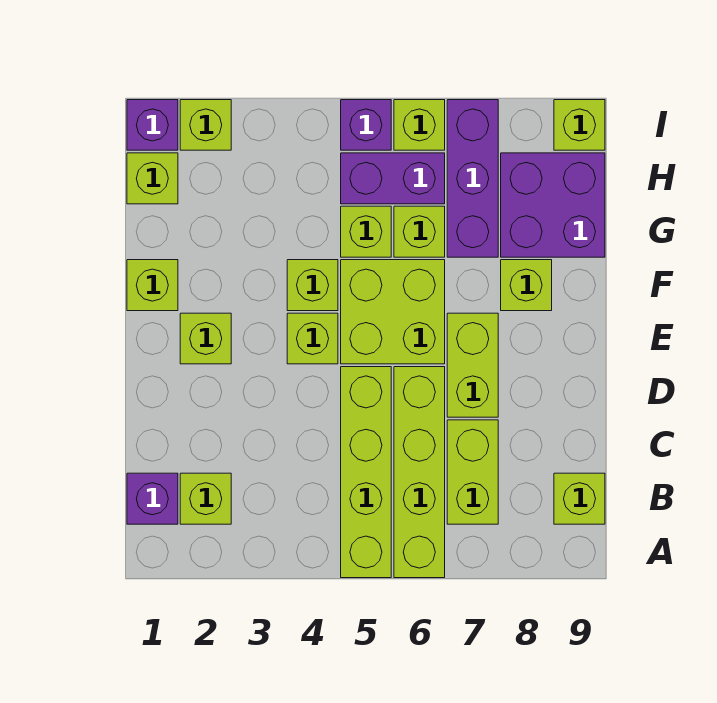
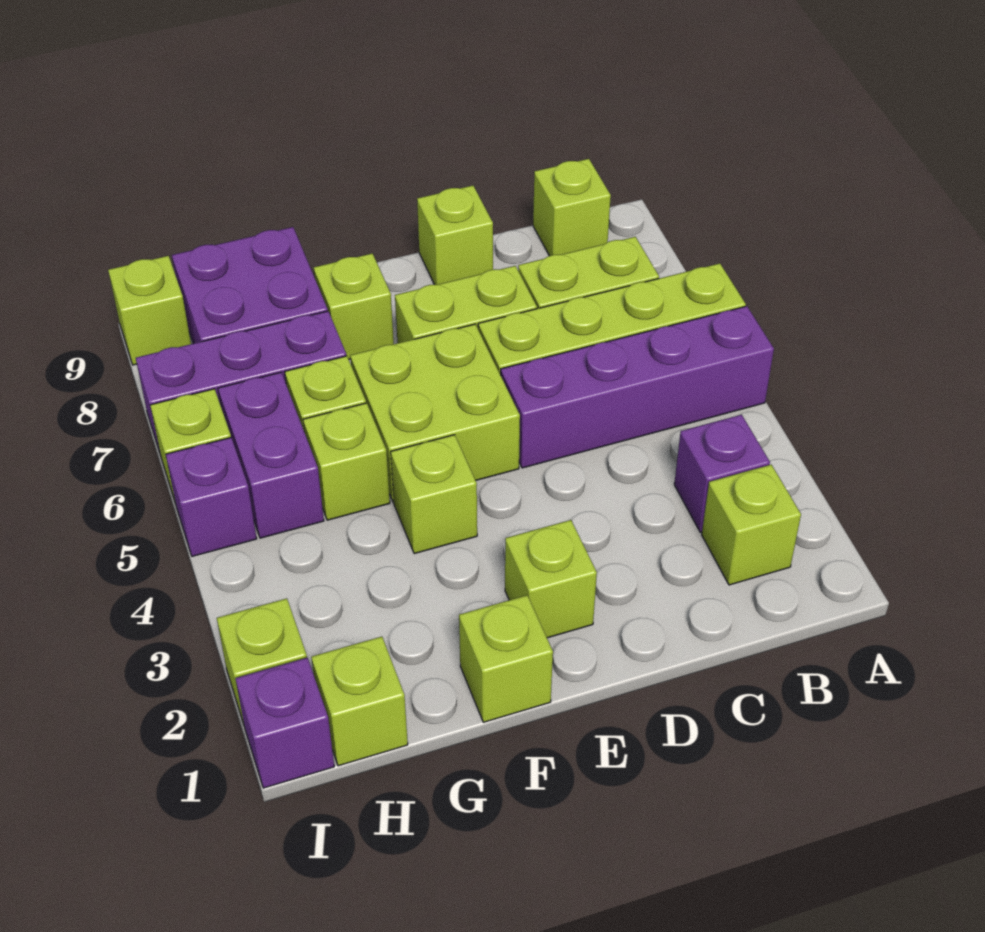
lime 1x4 brick [341,367,391,578] -> purple 1x4 brick [501,306,774,468]
purple 1x1 brick [127,473,178,524] -> purple 1x1 brick moved to [674,415,770,532]
lime 1x1 brick [287,313,338,364] -> lime 1x1 brick moved to [417,186,493,285]

